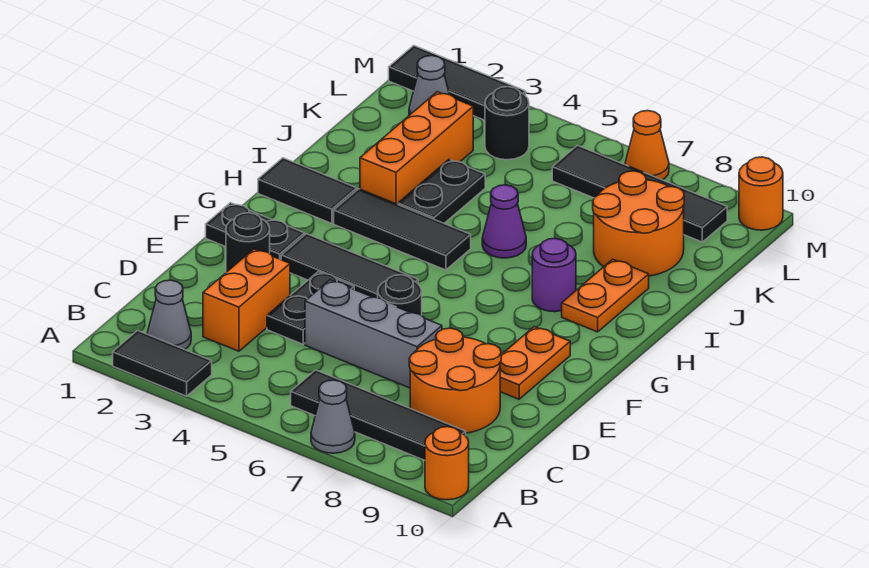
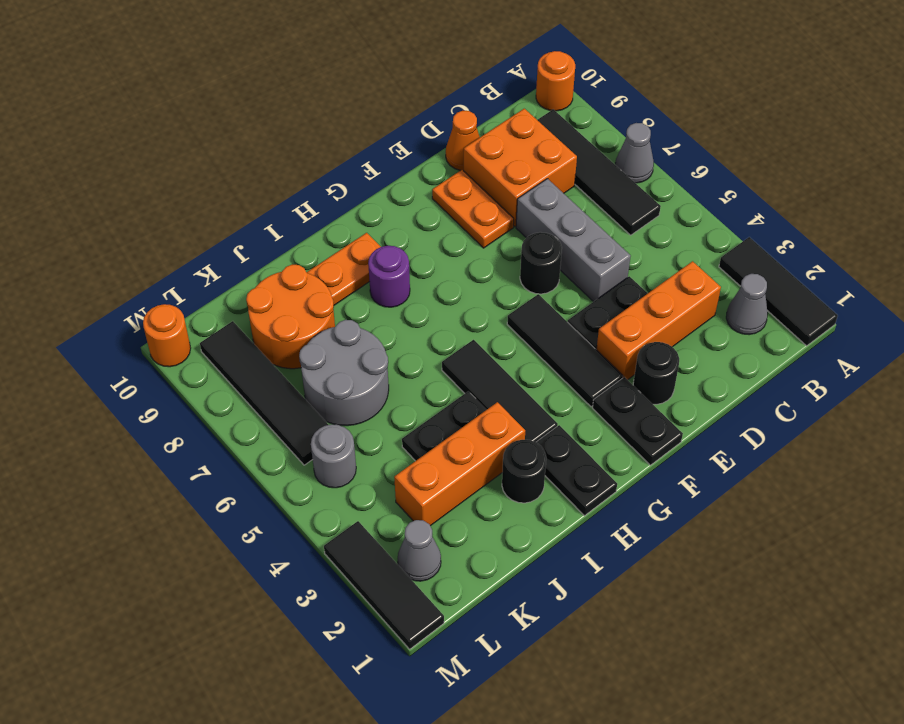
black 1x2 tile [113,331,212,396] -> black 1x3 tile [719,237,838,346]
orange 1x2 brick [203,249,290,351] -> orange 1x3 brick [596,261,721,380]
orange 2x2 round brick [409,328,501,433] -> orange 2x2 brick [464,109,577,227]
orange 1x2 plate [500,327,570,399] -> orange 1x2 plate turned to [432,170,514,248]
black 1x2 tile [258,158,357,224] -> black 1x2 plate [536,425,617,516]
purple 1x1 cone [482,185,526,258] -> none
none -> grey 2x2 round brick [299,320,389,426]
black 1x1 round brick [485,87,529,160] -> black 1x1 round brick moved to [502,440,546,503]
none -> grey 1x1 round brick [311,424,356,488]
orange 1x1 cone [625,111,669,180] -> orange 1x1 cone moved to [446,111,480,171]

